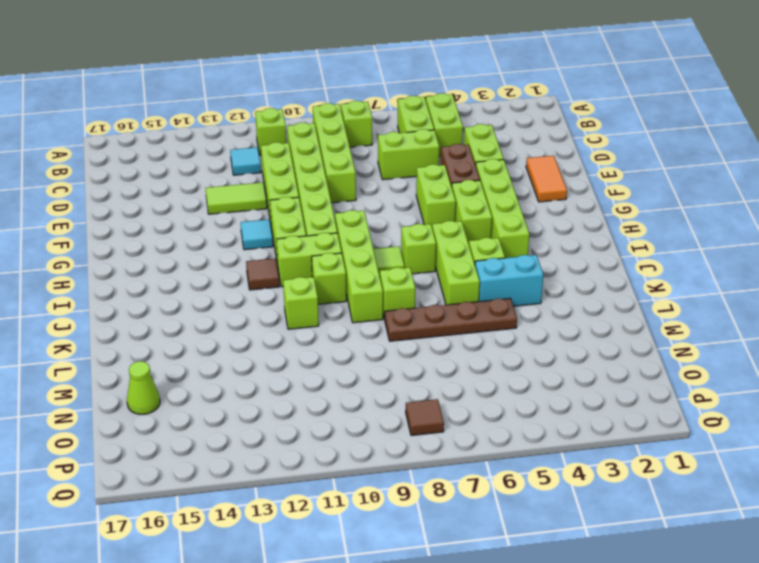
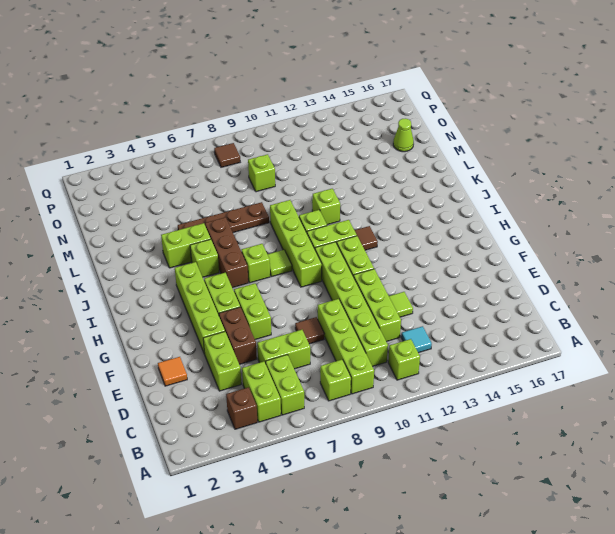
none -> brown 1x1 brick [226,387,257,429]
orange 1x2 tile [526,156,567,202] -> orange 1x1 tile [158,357,187,386]
none -> brown 1x1 tile [295,317,324,344]
lime 1x2 tile [206,182,267,214] -> lime 1x1 tile [389,292,413,317]
cyan 1x1 tile [241,219,273,250] -> none
lime 1x3 brick [432,221,480,305] -> brown 1x3 brick [205,217,248,288]
cyan 1x2 brick [475,255,543,306] -> lime 1x2 brick [161,223,211,268]
lime 1x1 brick [380,267,415,319] -> lime 1x1 brick moved to [248,154,275,192]

